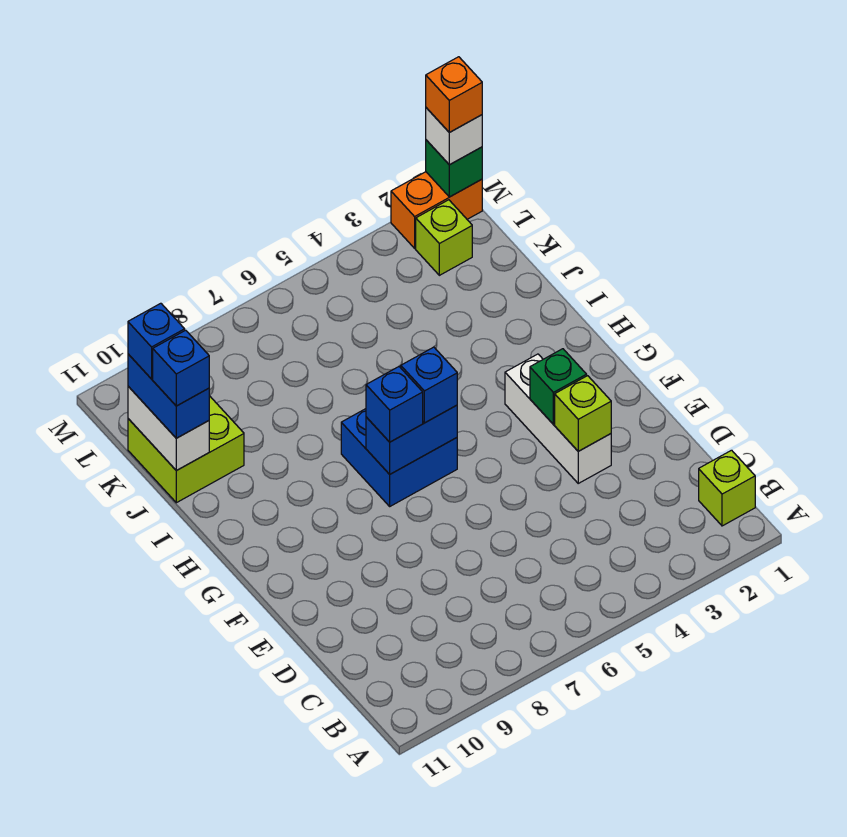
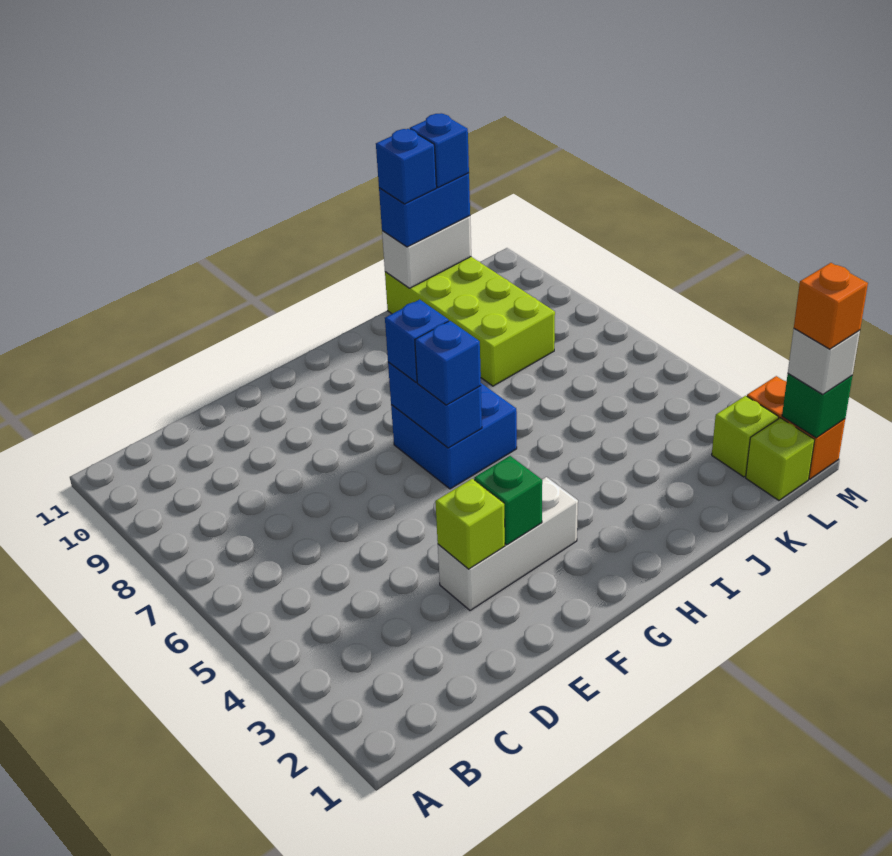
lime 1x1 brick [699,450,755,526] -> lime 1x1 brick moved to [746,418,814,500]
lime 2x2 brick [128,396,244,503] -> lime 2x4 brick [385,257,555,386]

